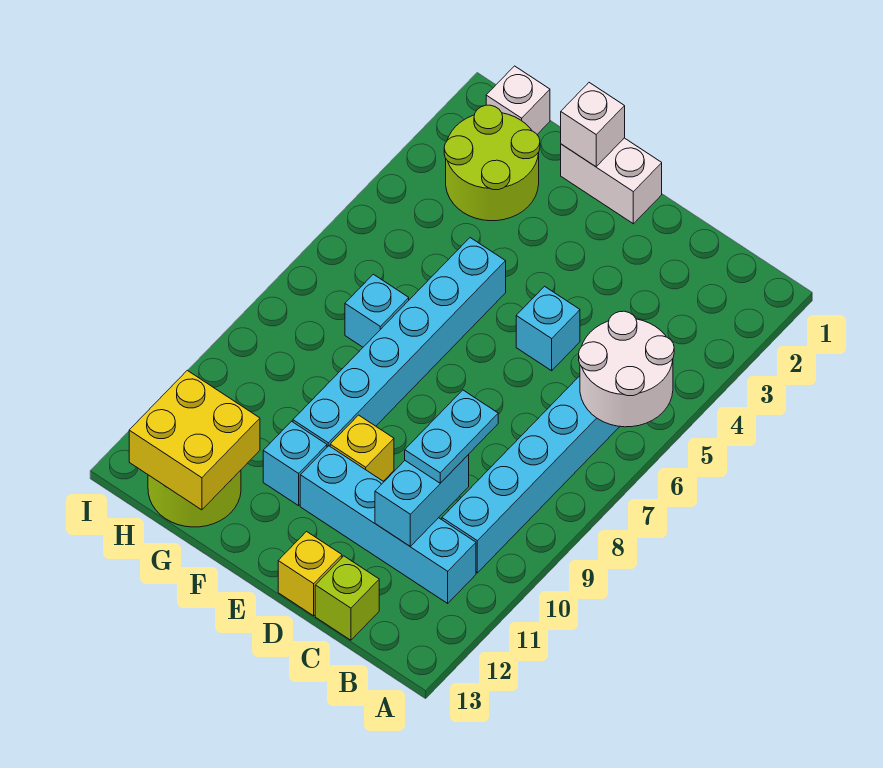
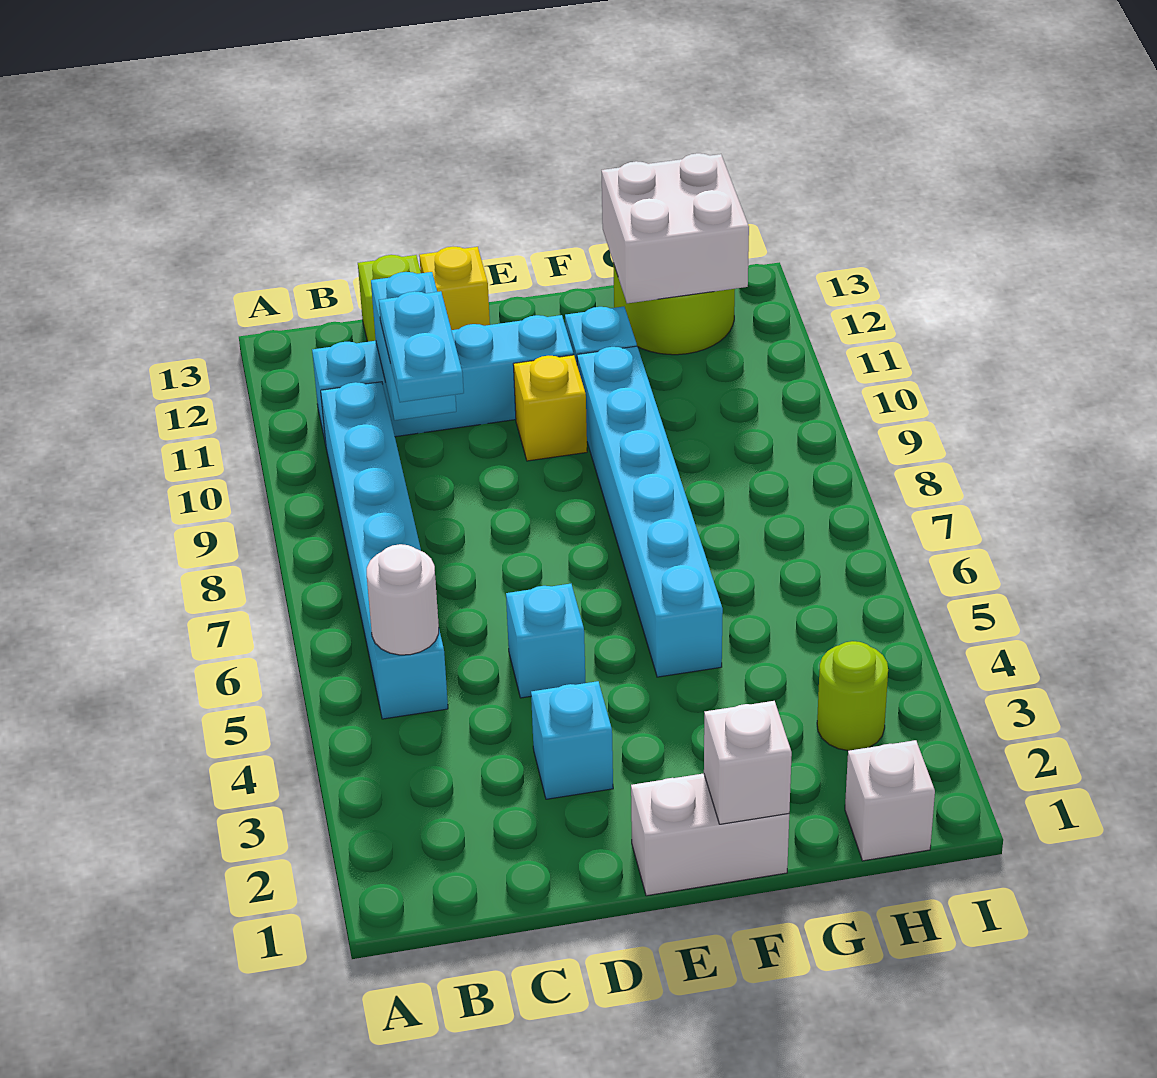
white 2x2 round brick [579,311,674,427] -> white 1x1 round brick [367,544,439,655]
lime 2x2 round brick [444,105,540,221] -> lime 1x1 round brick [817,641,888,751]
cyan 1x1 brick [345,274,409,347] -> cyan 1x1 brick moved to [531,681,613,799]
yellow 2x2 brick [129,370,260,510] -> white 2x2 brick [602,153,749,303]

